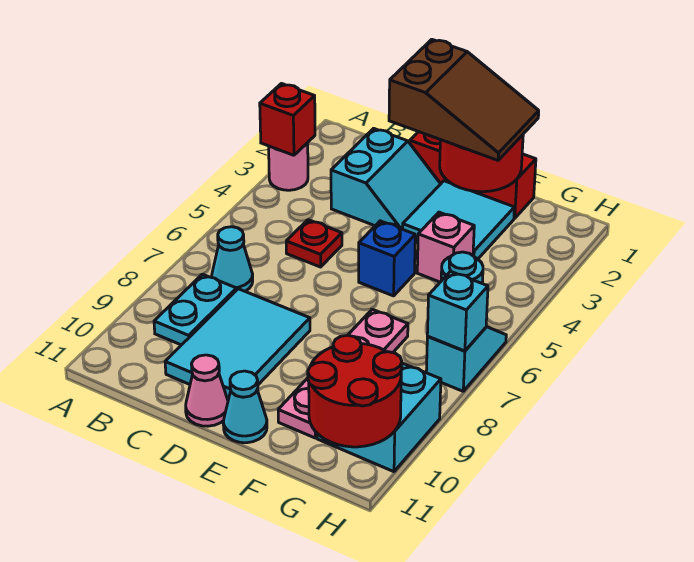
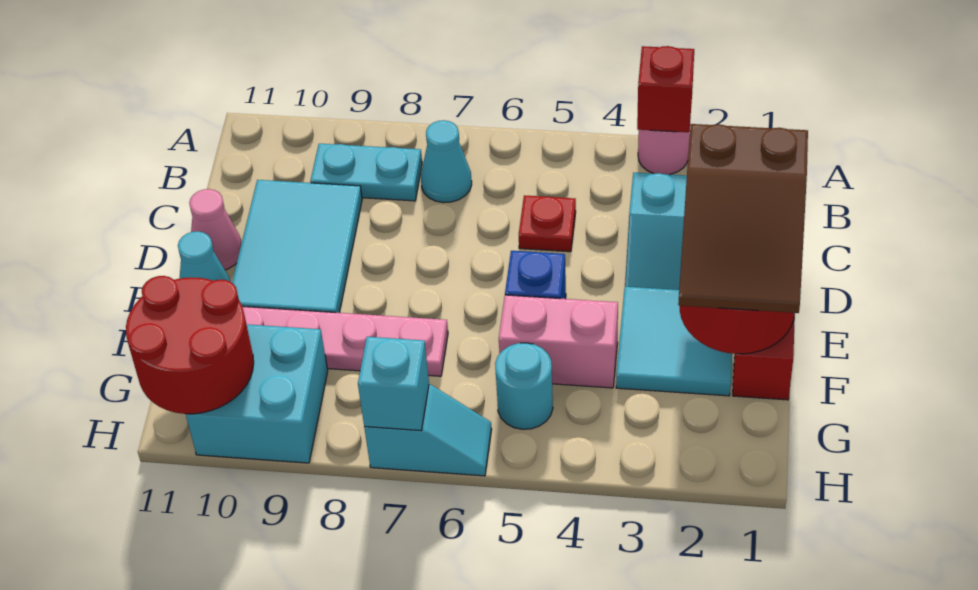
cyan 2x3 tile [165,289,310,400] -> cyan 2x3 tile turned to [232,180,362,313]
pink 1x1 brick [417,212,474,282] -> pink 1x2 brick [499,295,618,388]

